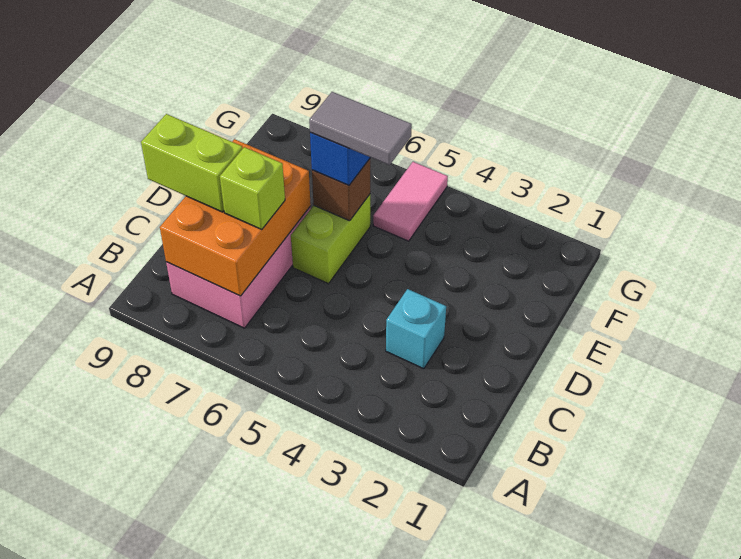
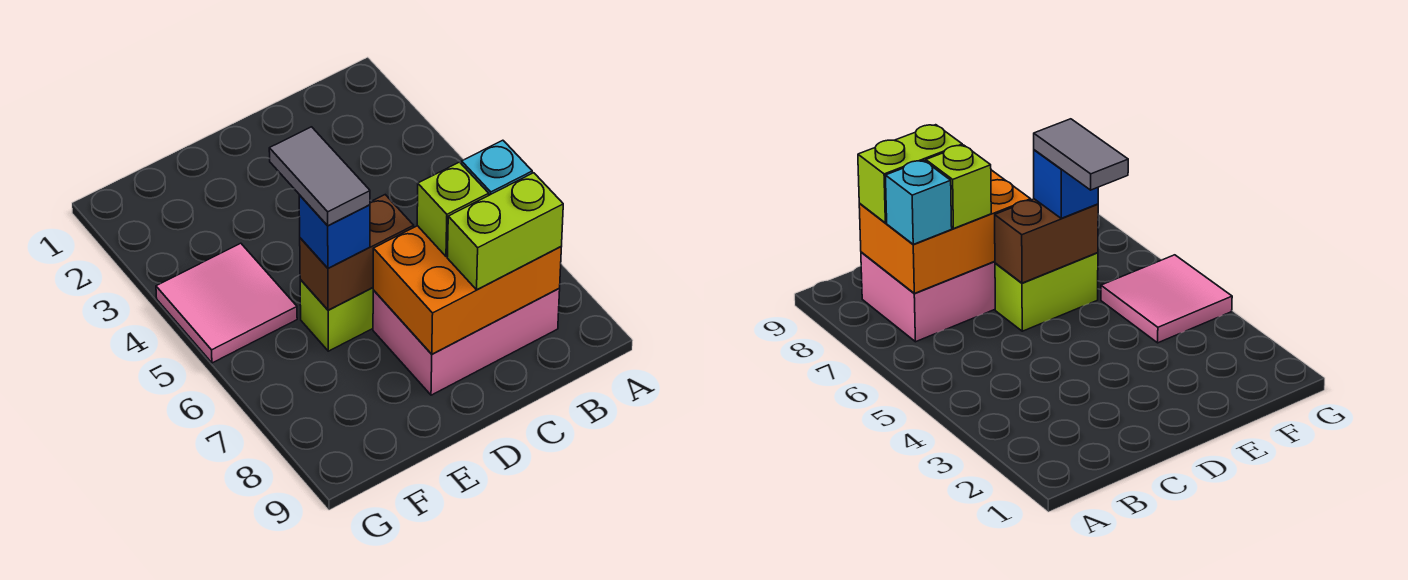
cyan 1x1 brick [386,289,446,369] -> cyan 1x1 brick moved to [462,140,532,195]
lime 1x2 brick [141,114,243,212] -> lime 1x2 brick turned to [447,173,563,290]
brown 1x1 brick [312,159,370,221] -> brown 1x2 brick [300,195,414,310]
pink 1x2 tile [373,162,448,241] -> pink 2x2 tile [156,243,297,363]

